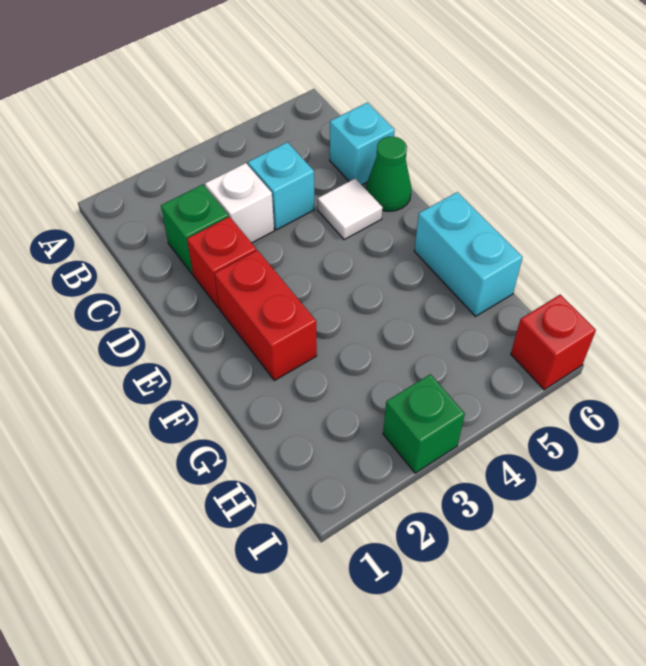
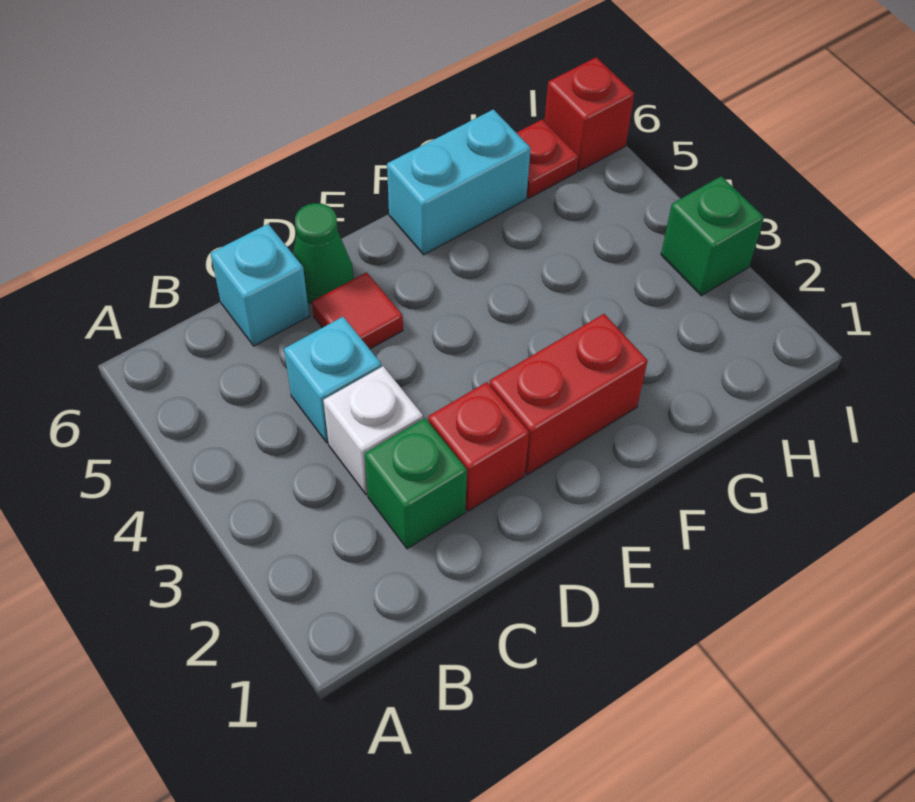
white 1x1 tile [318,178,383,240] -> red 1x1 tile [312,272,403,349]
none -> red 1x1 plate [517,119,579,198]

